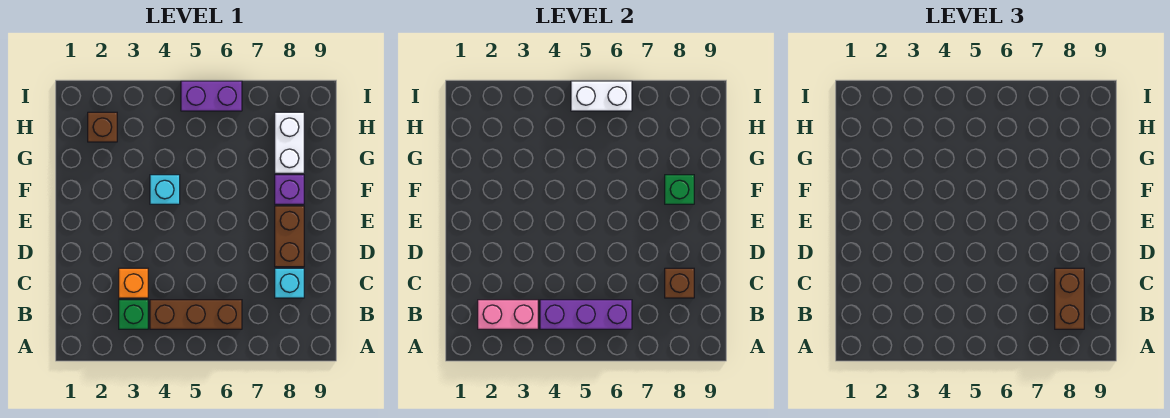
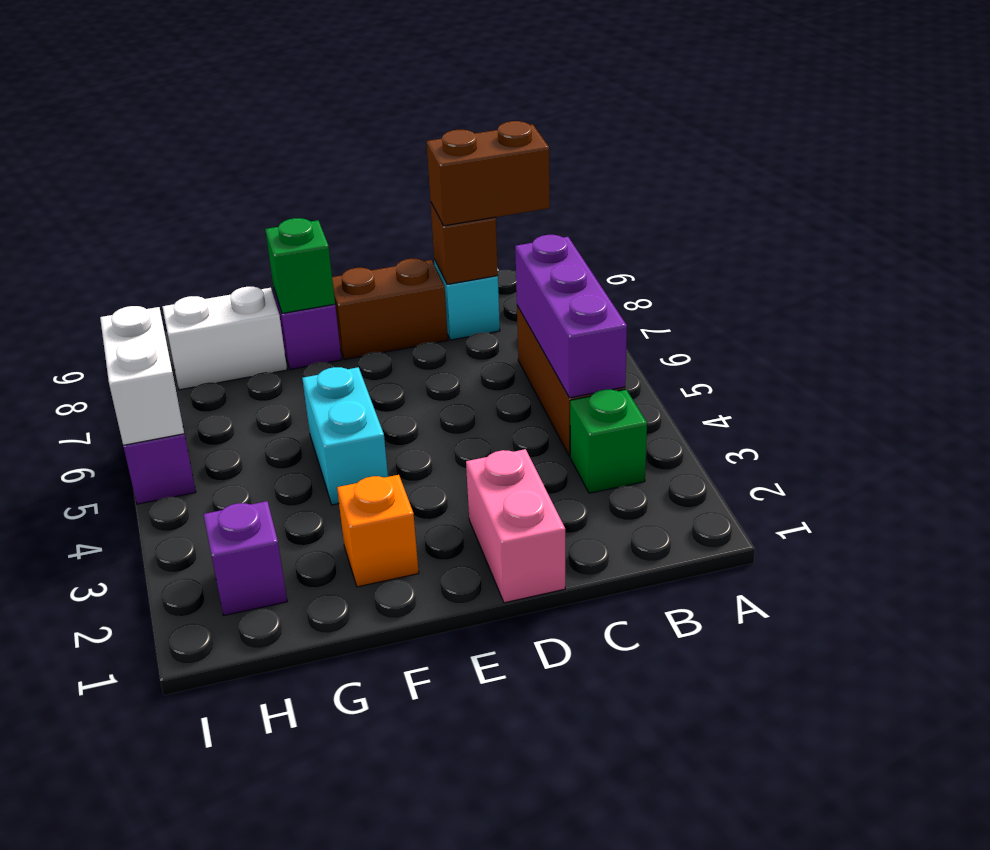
pink 1x2 brick [478,300,538,329] -> pink 1x2 brick moved to [466,449,565,603]
orange 1x1 brick [119,268,148,298] -> orange 1x1 brick moved to [337,475,419,587]
cyan 1x1 brick [150,175,180,204] -> cyan 1x2 brick [302,367,388,505]
brown 1x1 brick [88,112,117,142] -> purple 1x1 brick [203,501,287,615]

